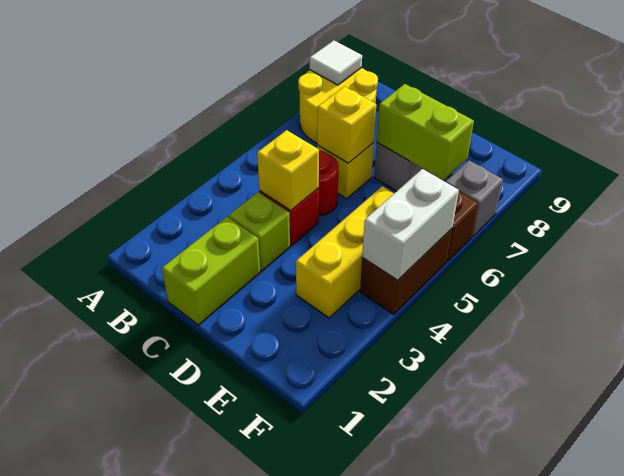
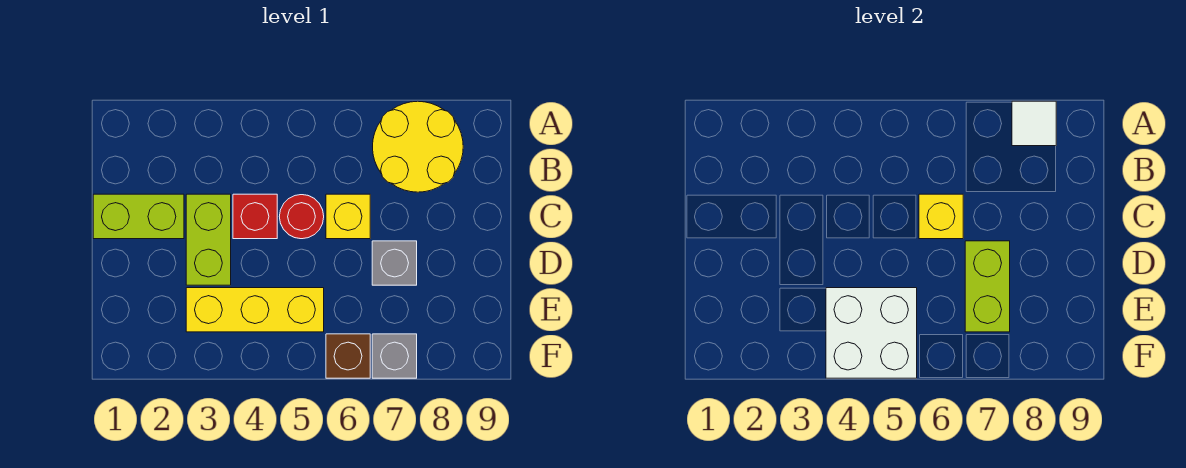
lime 1x1 brick [229,192,290,271] -> lime 1x2 brick [186,194,231,285]
yellow 1x1 brick [257,130,319,211] -> none
brown 1x2 brick [360,229,452,315] -> none
white 1x2 brick [362,169,459,280] -> white 2x2 brick [826,288,917,378]

